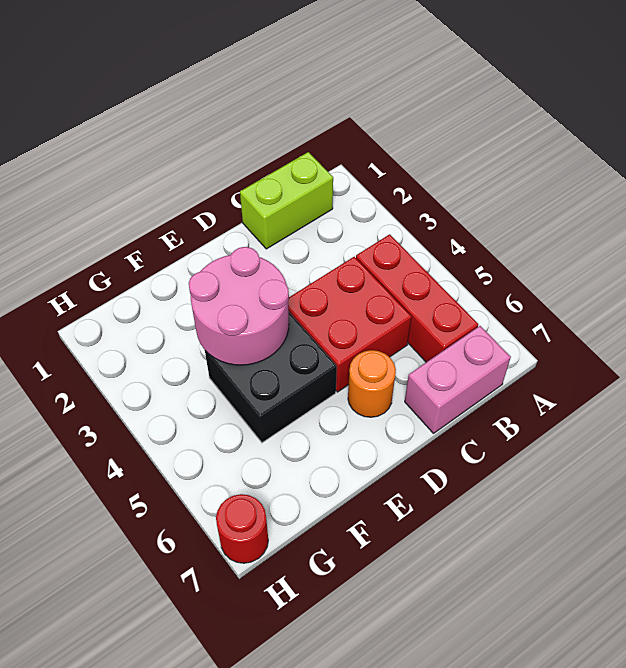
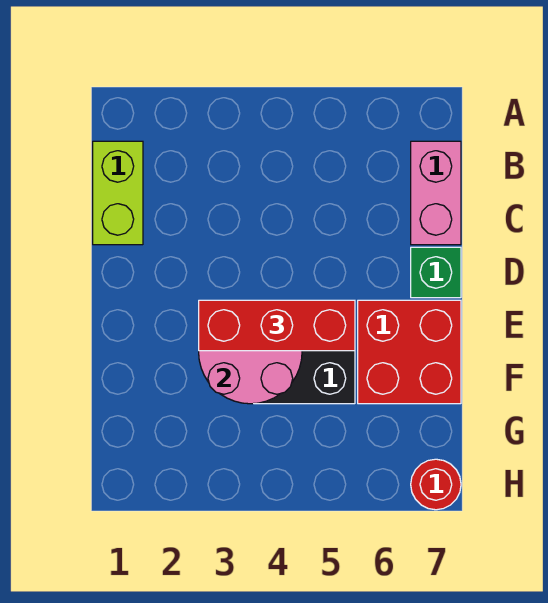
red 1x3 brick [356,234,478,362] -> red 1x3 brick moved to [199,300,355,351]
red 2x2 brick [288,257,411,392] -> red 2x2 brick moved to [358,300,461,404]
orange 1x1 round brick [348,350,396,417] -> none
none -> green 1x1 brick [411,247,461,298]

